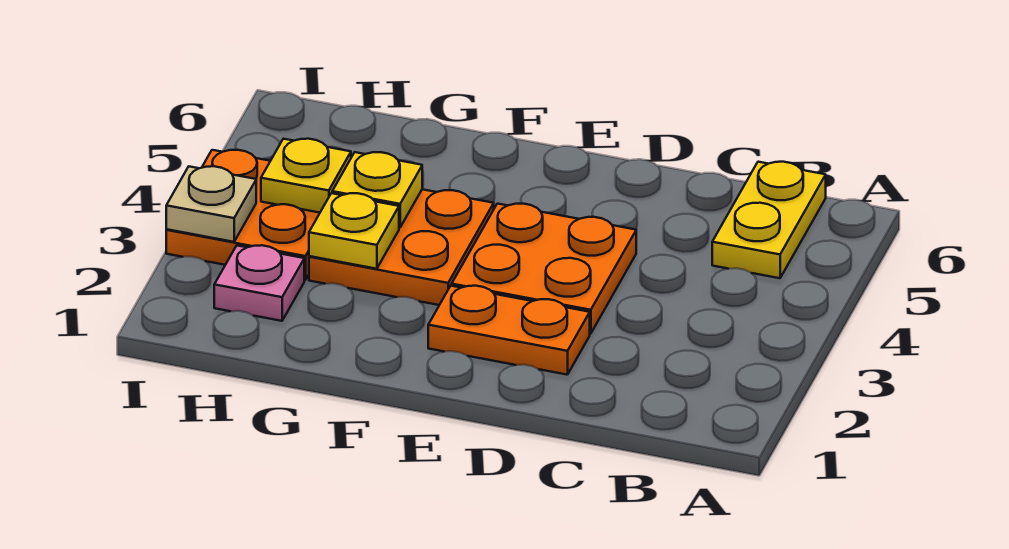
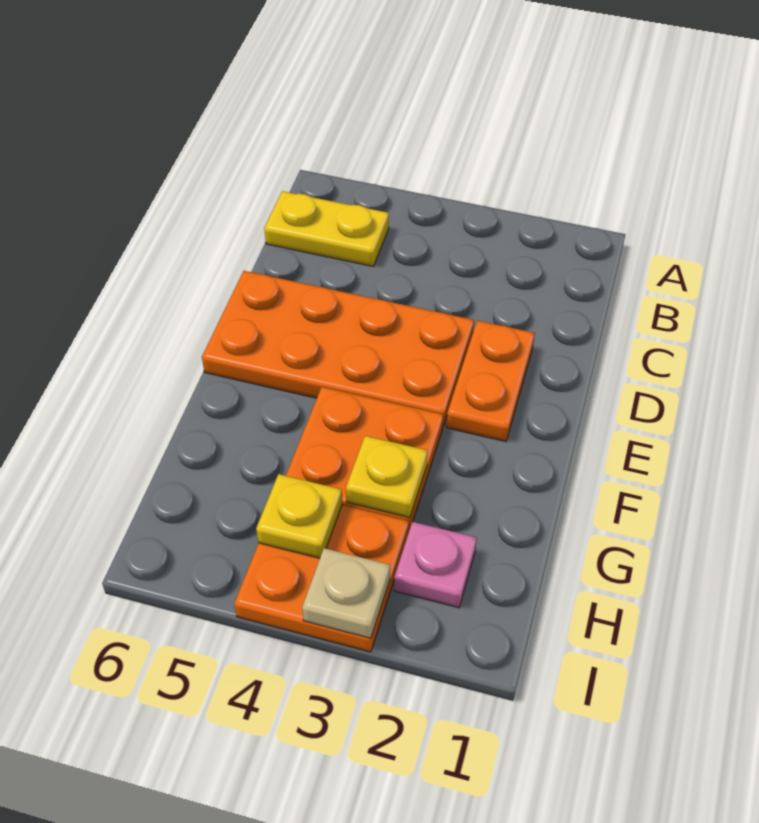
orange 2x2 plate [452,204,636,334] -> orange 2x4 plate [202,271,474,426]
yellow 1x1 plate [332,152,422,228] -> none

